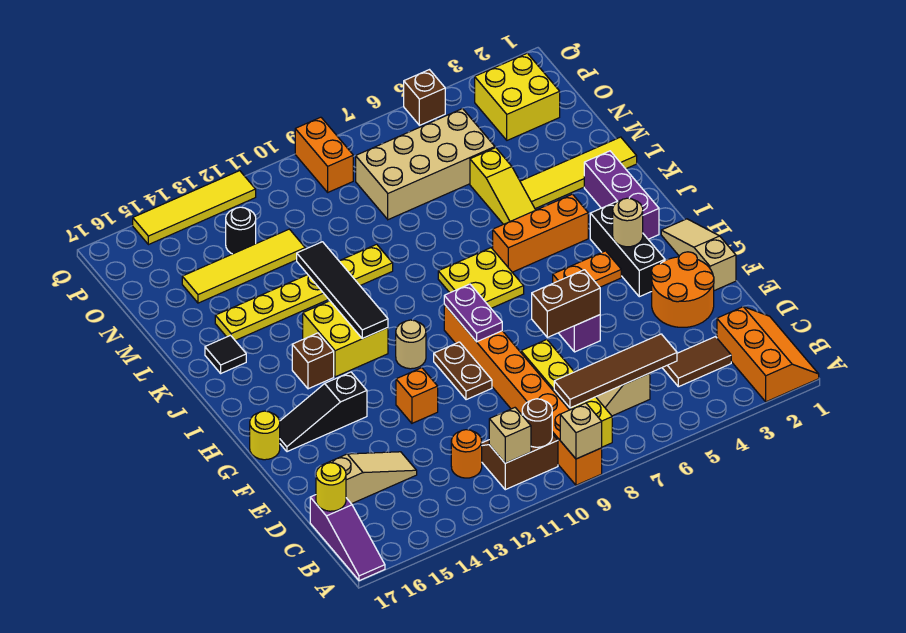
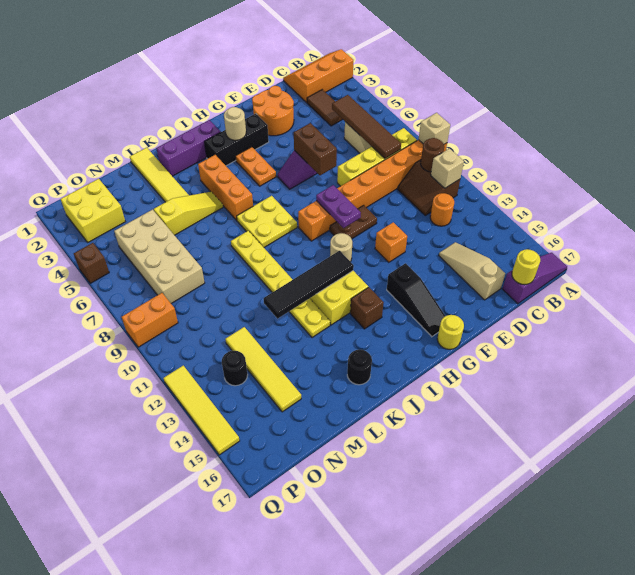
tan 1x3 slope [661,219,736,291] -> none
purple 1x2 plate [444,284,502,342] -> purple 1x2 plate turned to [316,185,361,228]
black 1x1 tile [205,335,246,373] -> black 1x1 round brick [347,350,372,385]
yellow 1x6 plate [215,244,393,340] -> yellow 1x6 plate moved to [231,231,330,338]

